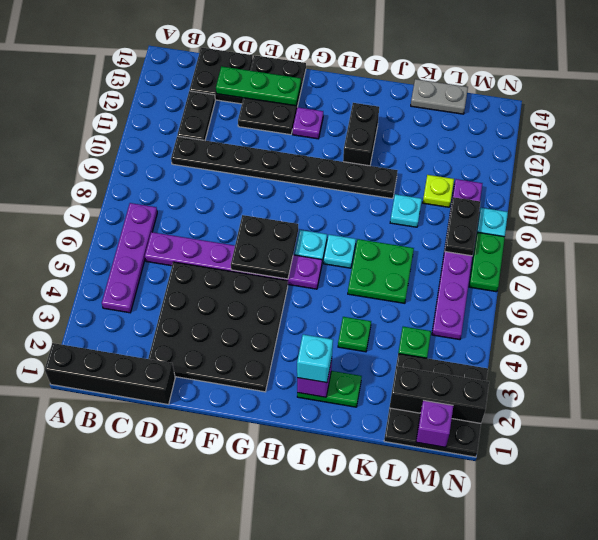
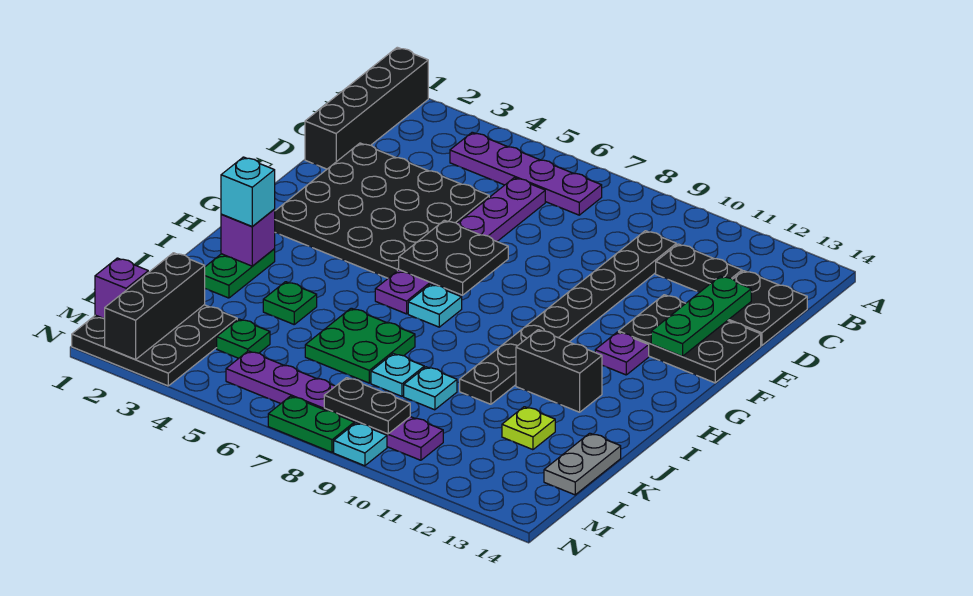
cyan 1x1 plate [324,235,356,268] -> cyan 1x1 plate moved to [371,354,424,396]
lime 1x1 plate [423,175,454,207] -> lime 1x1 plate moved to [502,407,555,450]

